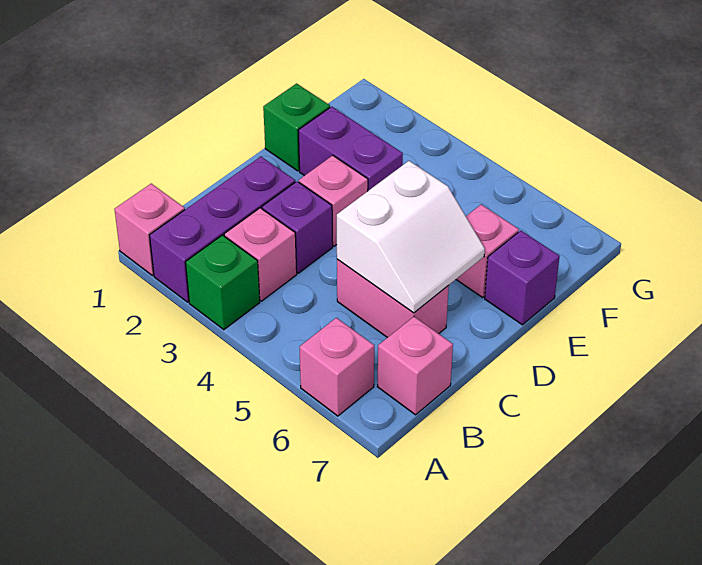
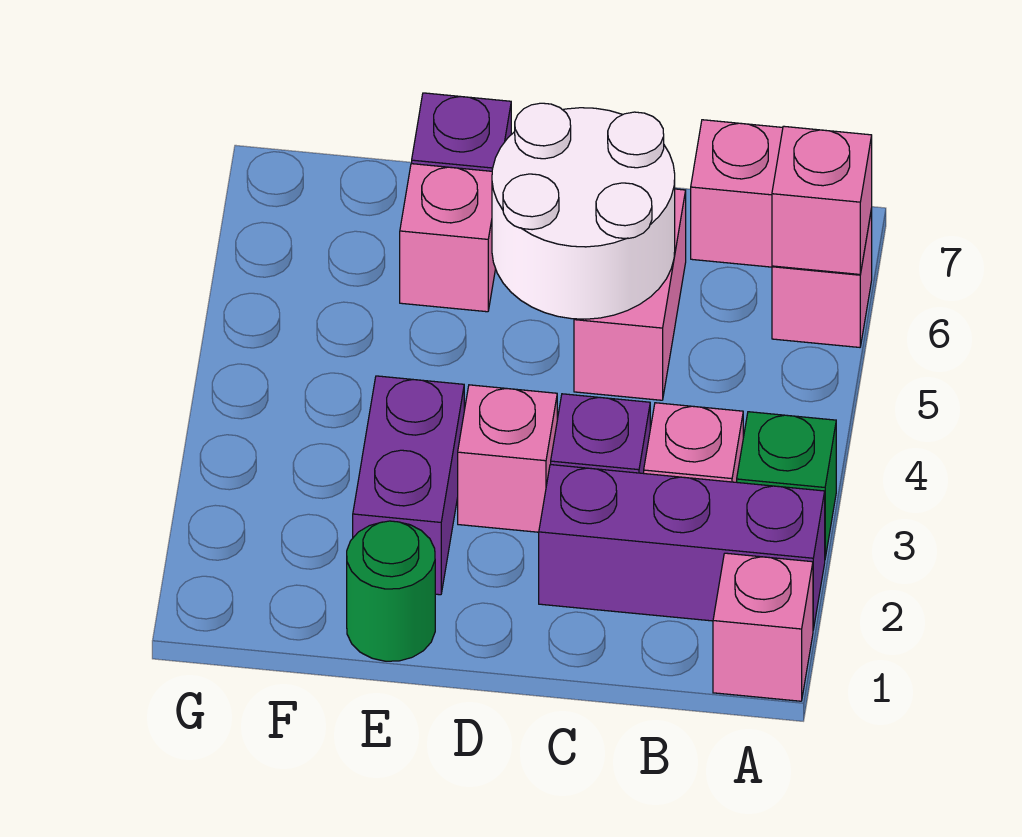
none -> pink 1x1 brick [772,126,872,274]
white 2x2 slope [337,161,485,313] -> white 2x2 round brick [492,103,675,319]
green 1x1 brick [263,84,330,171] -> green 1x1 round brick [347,521,435,661]

